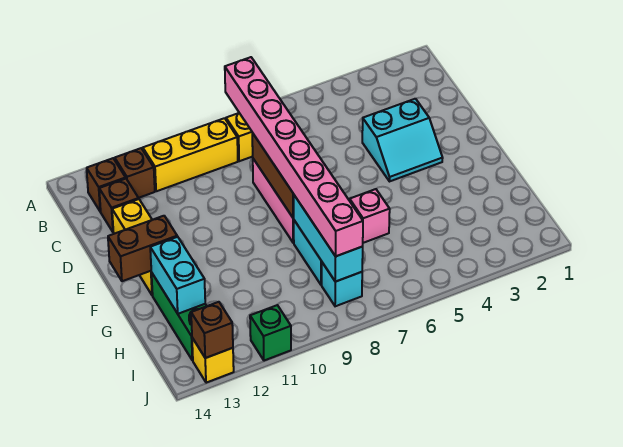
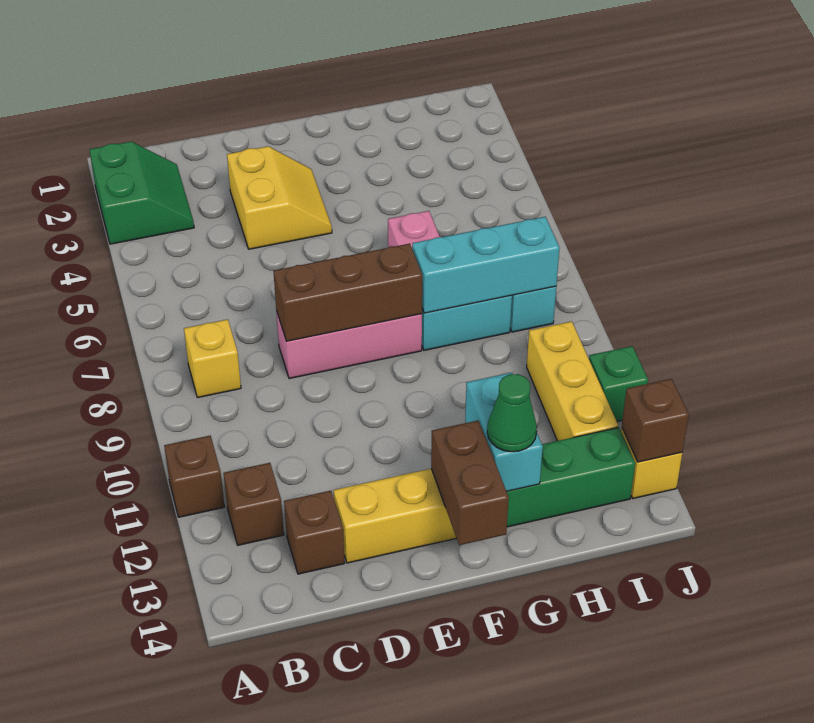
none -> green 2x2 slope [89,142,194,244]
pink 1x8 brick [225,57,363,256] -> none
yellow 1x3 brick [143,118,238,191] -> yellow 1x3 brick moved to [527,321,618,441]
brown 1x1 brick [87,158,126,212] -> brown 1x1 brick moved to [164,436,225,517]
cyan 2x2 slope [362,99,443,182] -> yellow 2x2 slope [227,146,332,249]
cyan 1x2 brick [150,237,205,314] -> cyan 1x2 brick turned to [465,373,543,491]
none -> green 1x1 cone [487,374,537,452]

